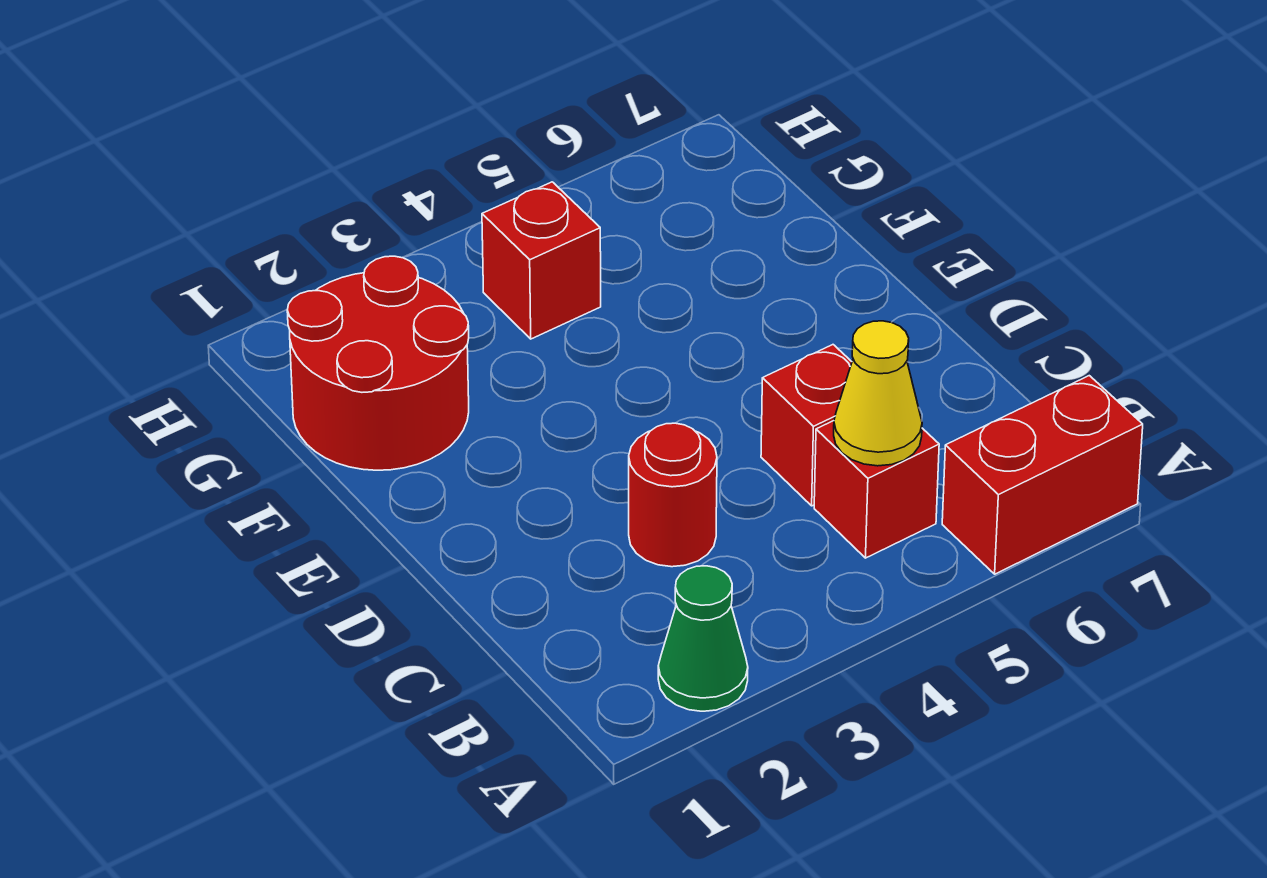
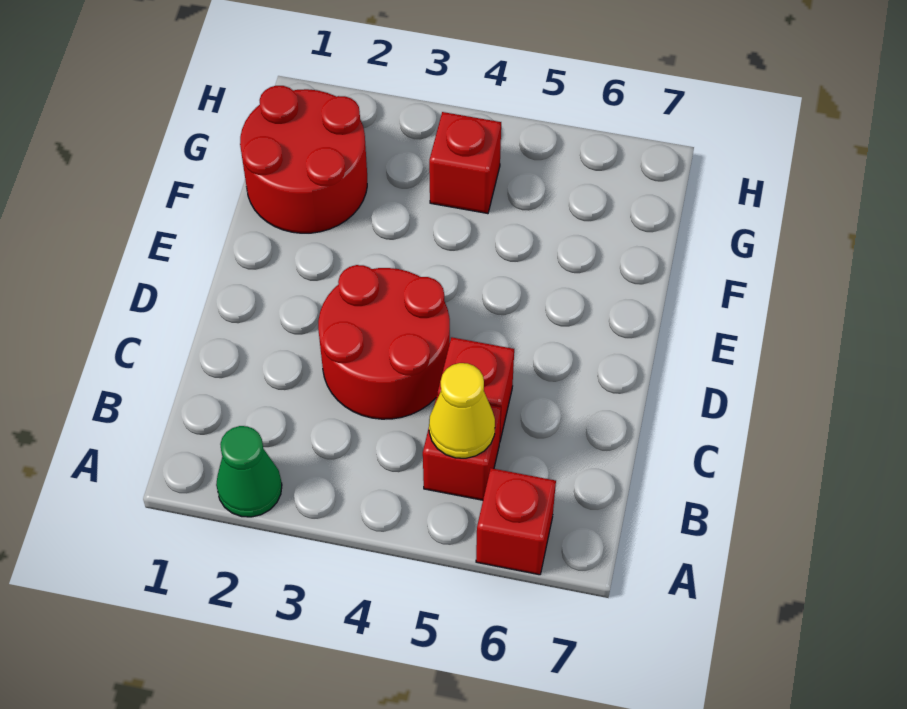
red 1x2 brick [942,376,1143,574] -> red 1x1 brick [476,468,556,575]
red 1x1 round brick [629,423,717,567] -> red 2x2 round brick [318,265,450,419]

